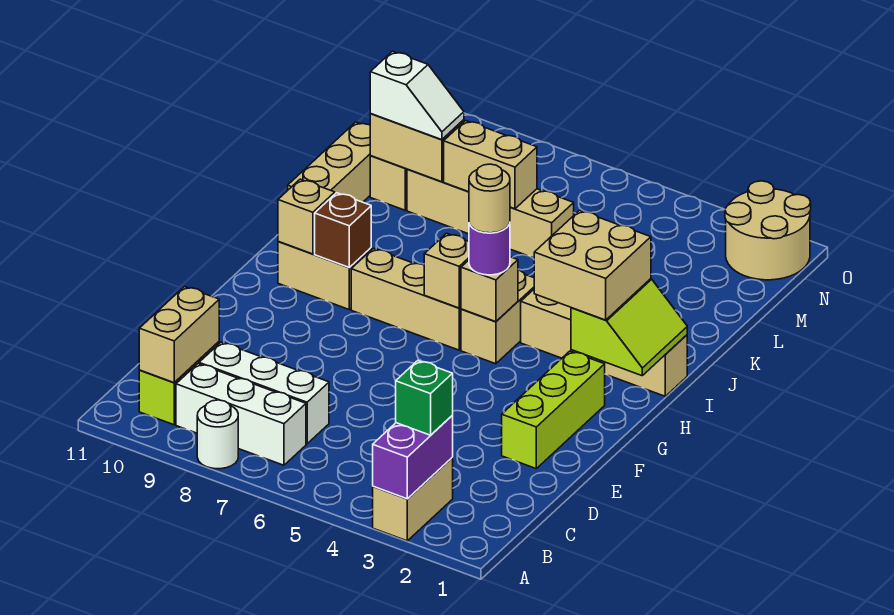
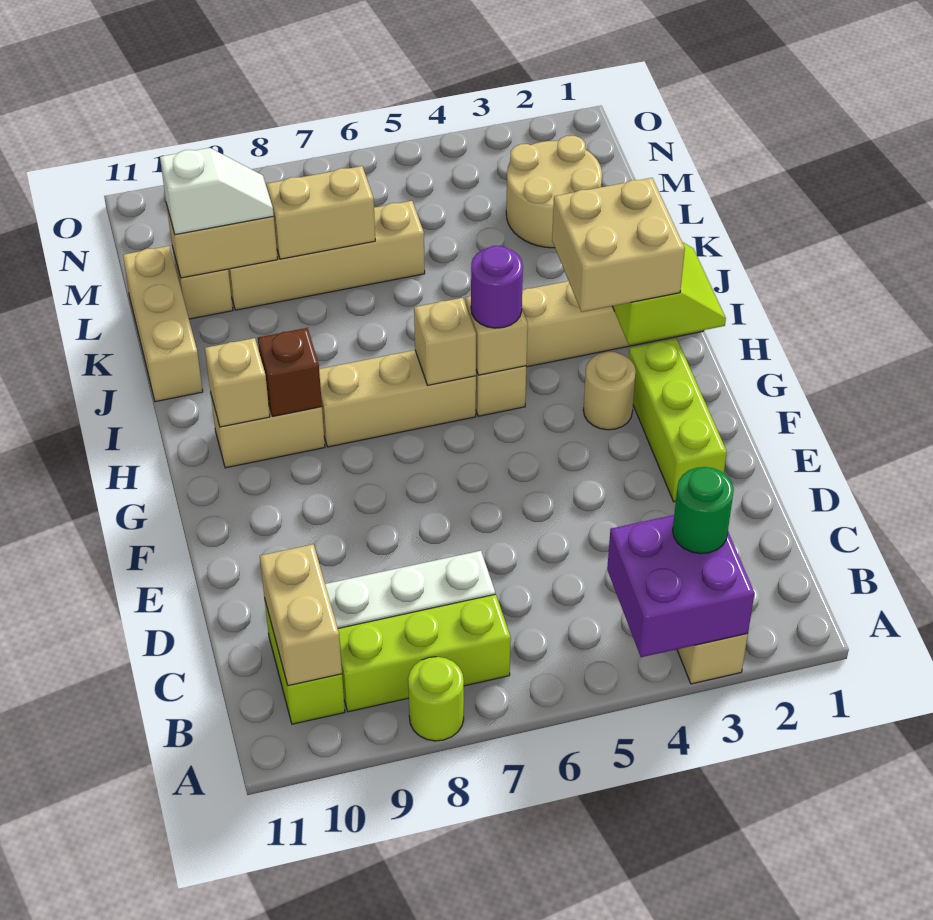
purple 1x2 brick [373,416,453,499] -> purple 2x2 brick [607,515,754,657]
white 1x1 round brick [197,400,238,469] -> lime 1x1 round brick [408,657,464,741]
green 1x1 brick [396,361,453,435] -> green 1x1 round brick [673,467,734,554]
white 1x3 brick [176,364,306,465] -> lime 1x3 brick [338,594,511,712]
tan 1x1 round brick [469,164,510,233] -> tan 1x1 round brick moved to [583,352,636,430]
tan 2x2 round brick [725,181,811,280] -> tan 2x2 round brick moved to [506,136,602,248]

